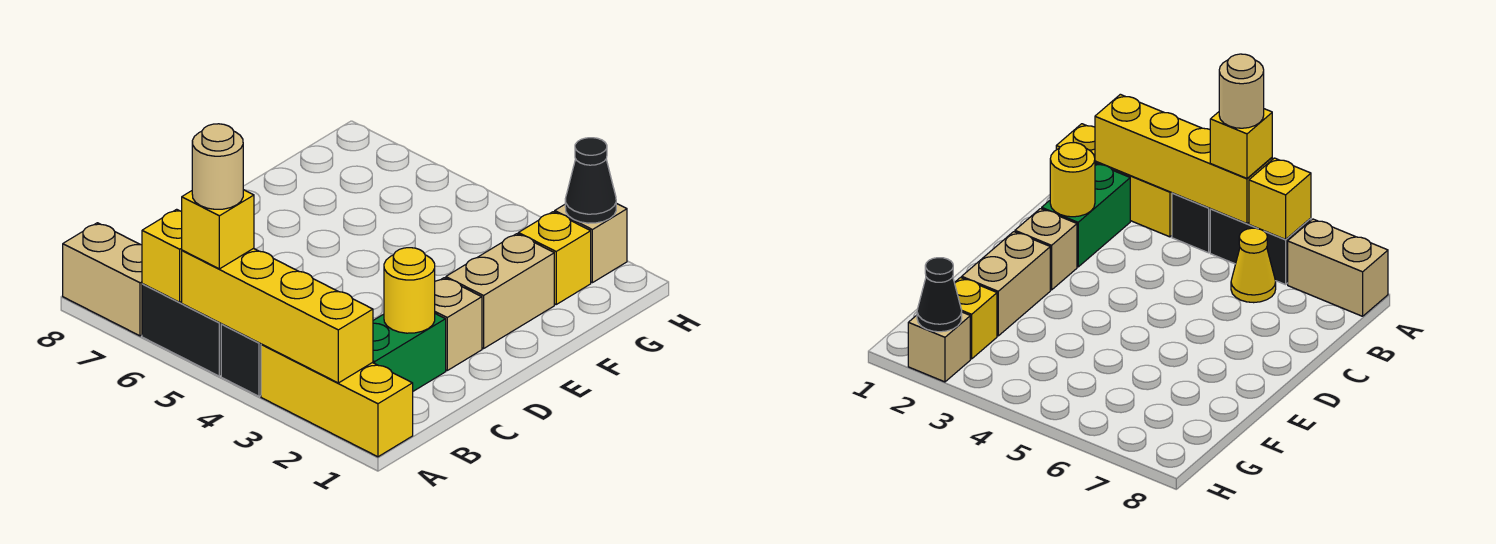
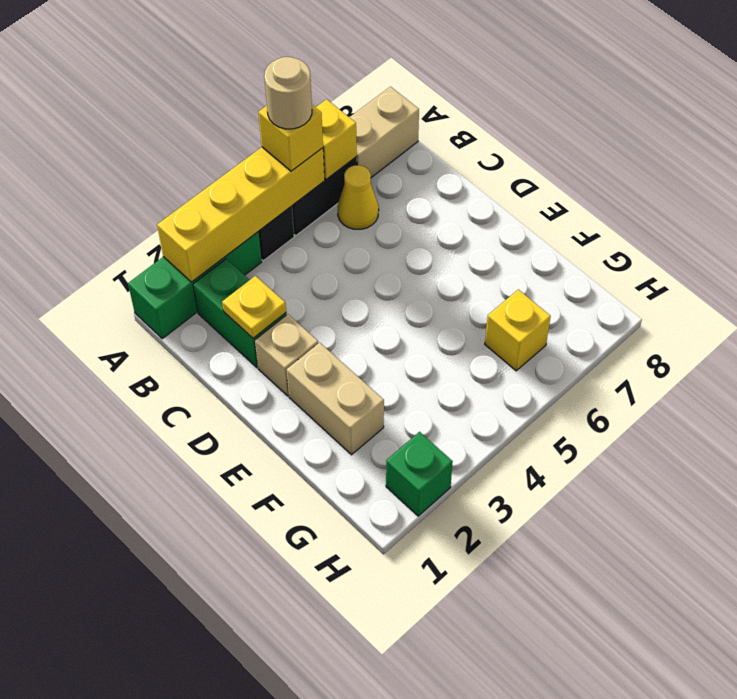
yellow 1x3 brick [261,344,413,457] -> green 1x3 brick [128,232,262,339]
yellow 1x1 round brick [384,248,435,333] -> yellow 1x1 plate [222,276,286,338]
yellow 1x1 brick [518,212,591,304] -> yellow 1x1 brick moved to [485,289,551,371]
tan 1x1 brick [555,203,627,283] -> green 1x1 brick [386,432,453,516]
black 1x1 cone [565,138,616,223] -> none

